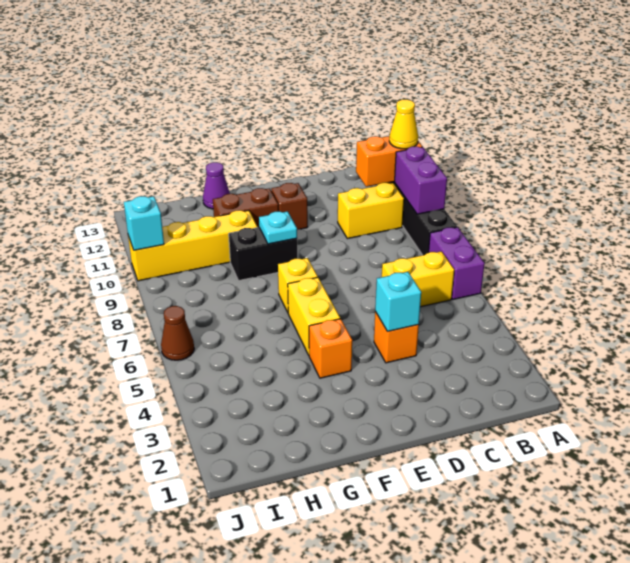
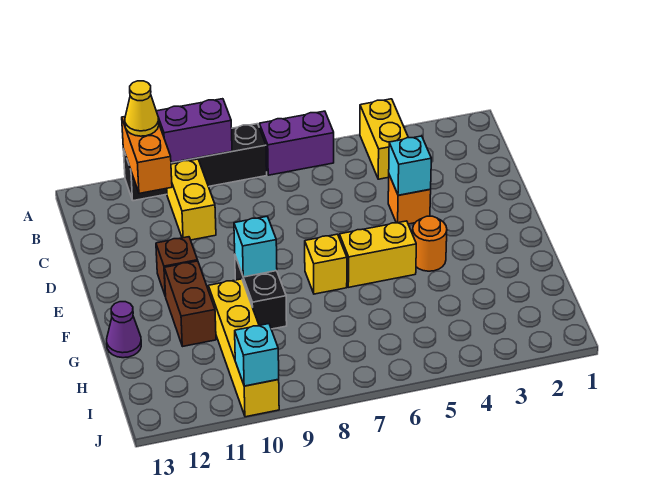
yellow 1x2 brick [382,251,454,307] -> yellow 1x2 brick moved to [360,99,408,179]
orange 1x1 brick [309,319,352,378] -> orange 1x1 round brick [413,216,447,271]
cyan 1x1 plate [259,211,297,244] -> cyan 1x1 brick [234,217,277,277]
brown 1x1 cone [161,306,194,360] -> none

